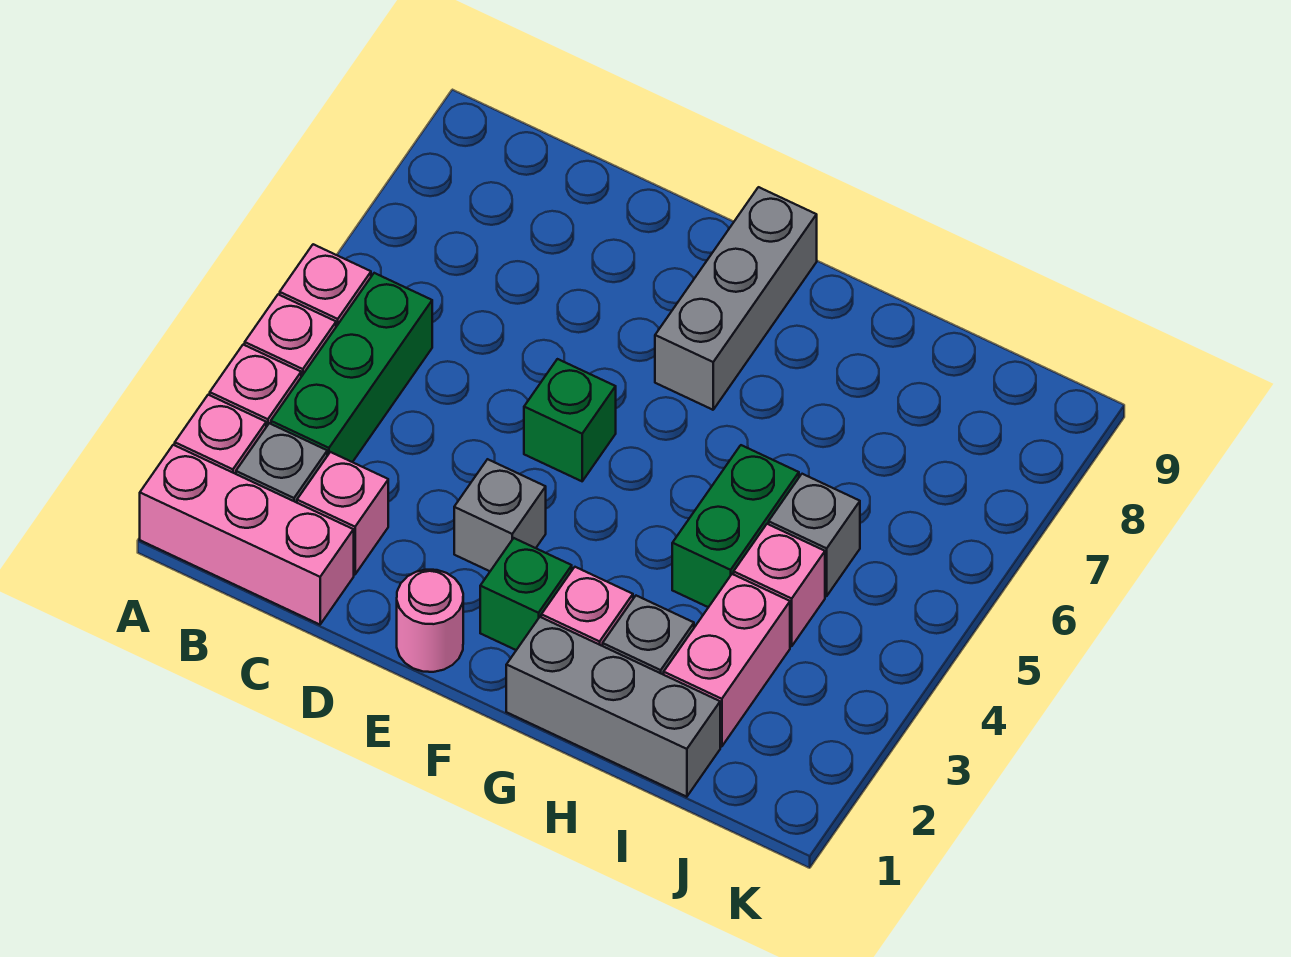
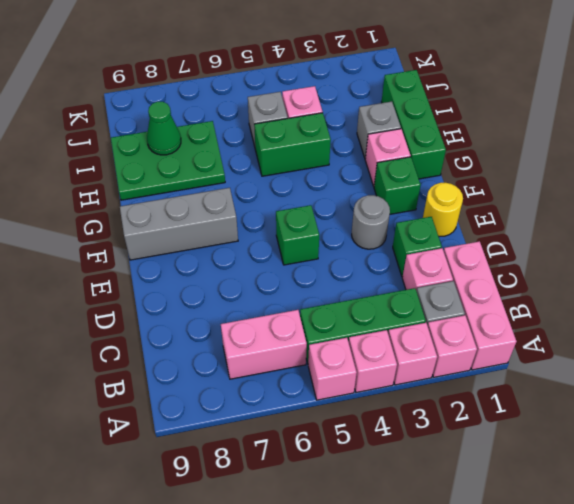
none -> green 1x1 brick [393,217,442,277]
pink 1x1 round brick [397,570,463,672] -> yellow 1x1 round brick [423,183,463,236]
grey 1x1 brick [454,459,546,571] -> grey 1x1 round brick [352,195,390,249]
grey 1x3 brick [506,617,720,797] -> green 1x3 brick [382,70,446,179]
none -> green 2x3 plate [111,121,225,200]
pink 1x2 brick [664,574,790,747] -> pink 1x2 brick moved to [221,310,307,379]
none -> green 1x1 cone [147,102,181,155]

